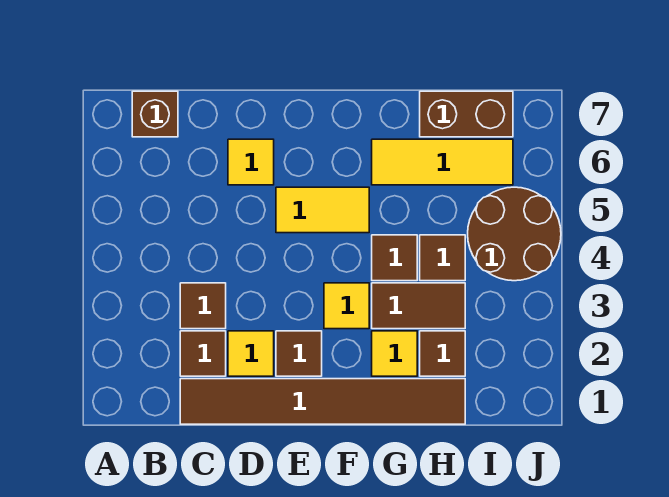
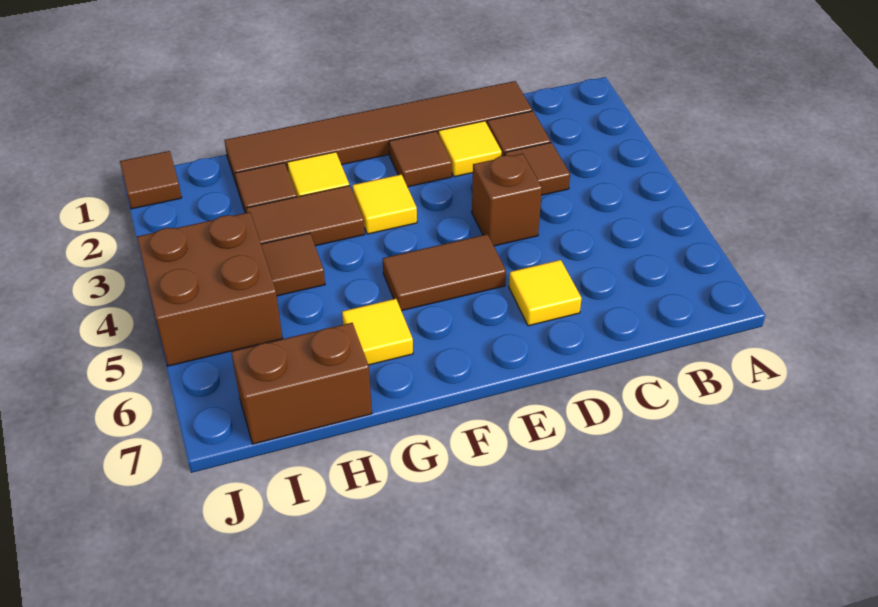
brown 1x1 brick [132,91,178,137] -> brown 1x1 brick moved to [472,154,542,246]
yellow 1x2 tile [276,187,369,233] -> brown 1x2 tile [383,234,506,311]
brown 1x1 tile [372,235,417,281] -> brown 1x1 tile moved to [120,151,182,209]
yellow 1x3 tile [372,139,513,185] -> yellow 1x1 tile [342,299,413,365]
brown 2x2 round brick [468,187,561,281] -> brown 2x2 brick [137,212,283,366]

